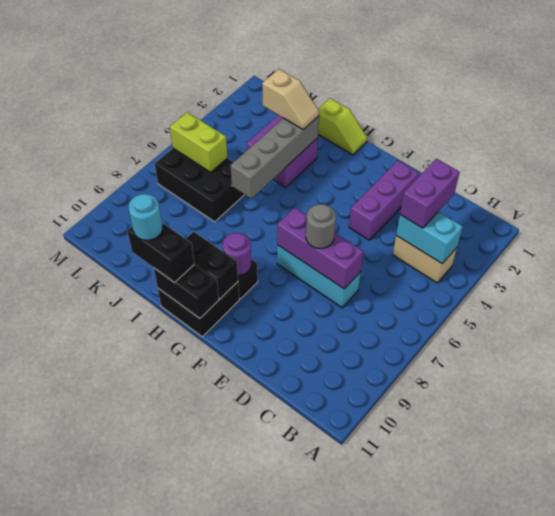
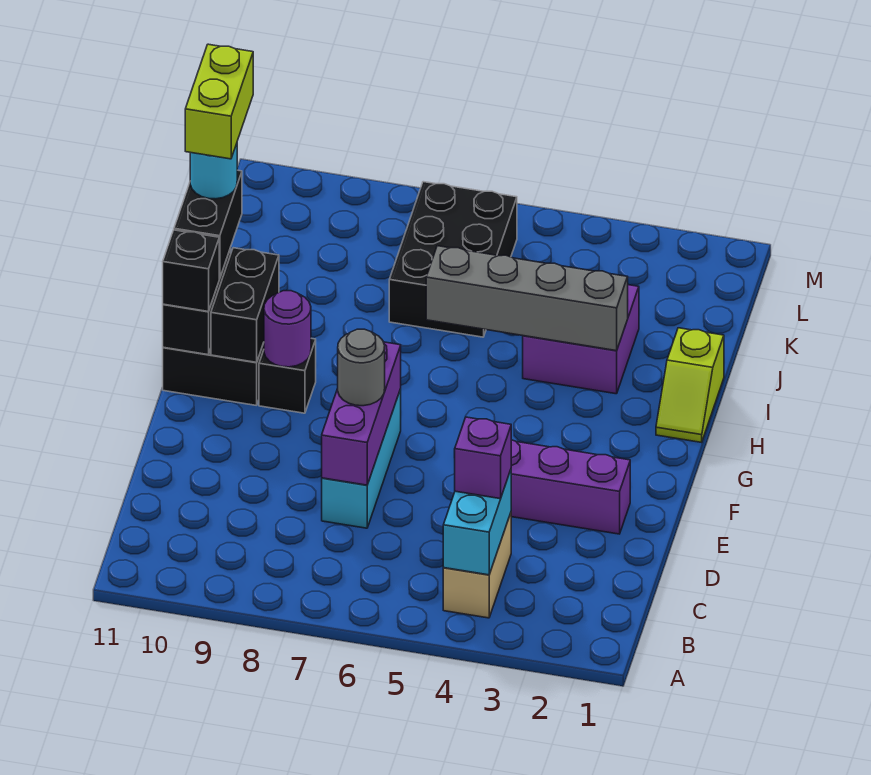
purple 1x2 brick [400,159,460,228] -> purple 1x1 brick [455,417,511,499]
none -> black 1x1 brick [163,230,219,312]
tan 1x2 slope [262,69,319,130] -> none
lime 1x2 brick [170,112,228,172] -> lime 1x2 brick moved to [185,44,253,159]

